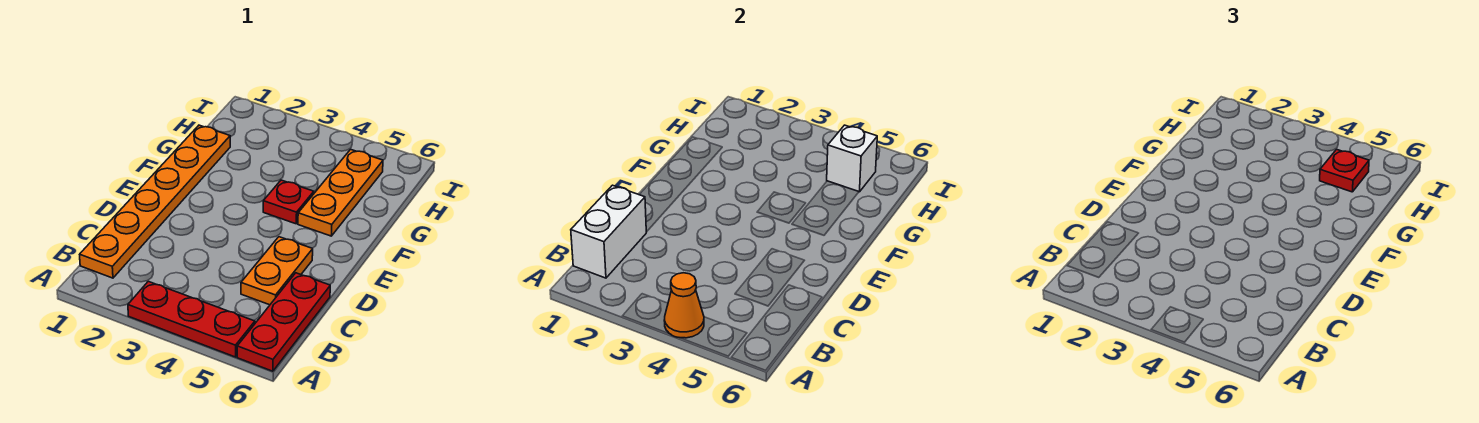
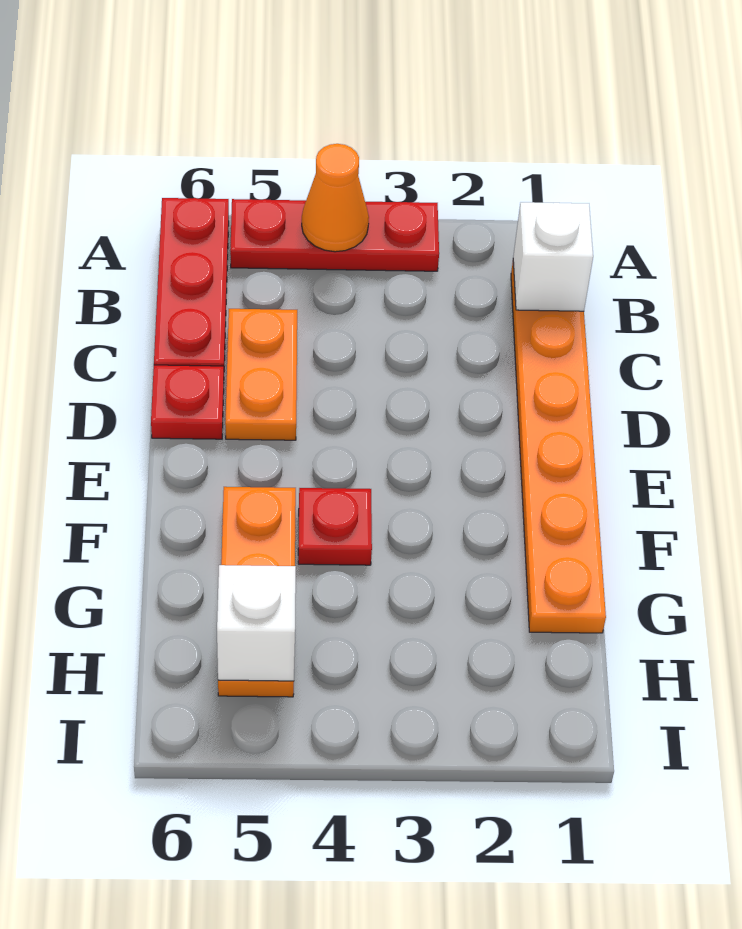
white 1x2 brick [571,185,646,278] -> white 1x1 brick [513,202,593,311]
red 1x1 plate [1320,149,1369,192] -> red 1x1 plate moved to [151,365,224,439]

